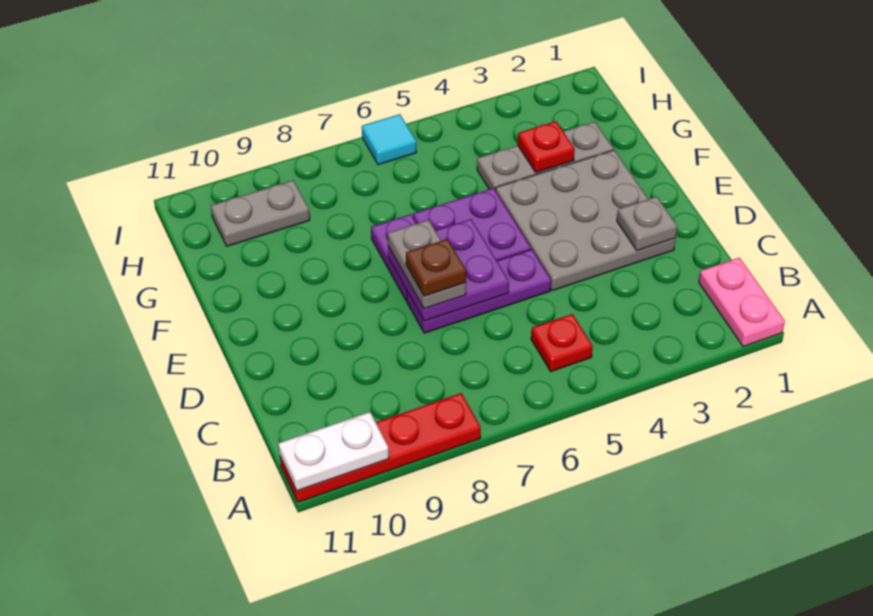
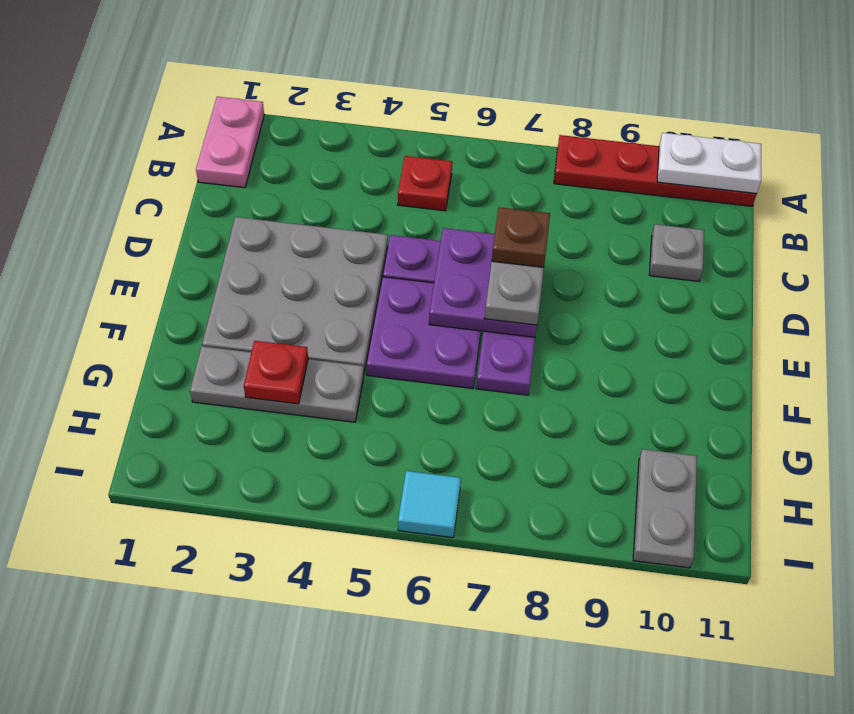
grey 1x1 plate [617,197,677,251] -> grey 1x1 plate moved to [649,224,704,281]
grey 1x2 plate [211,180,310,246] -> grey 1x2 plate turned to [633,449,697,568]

